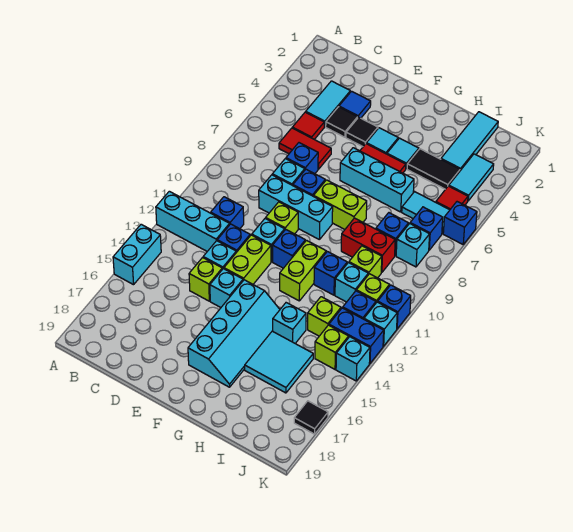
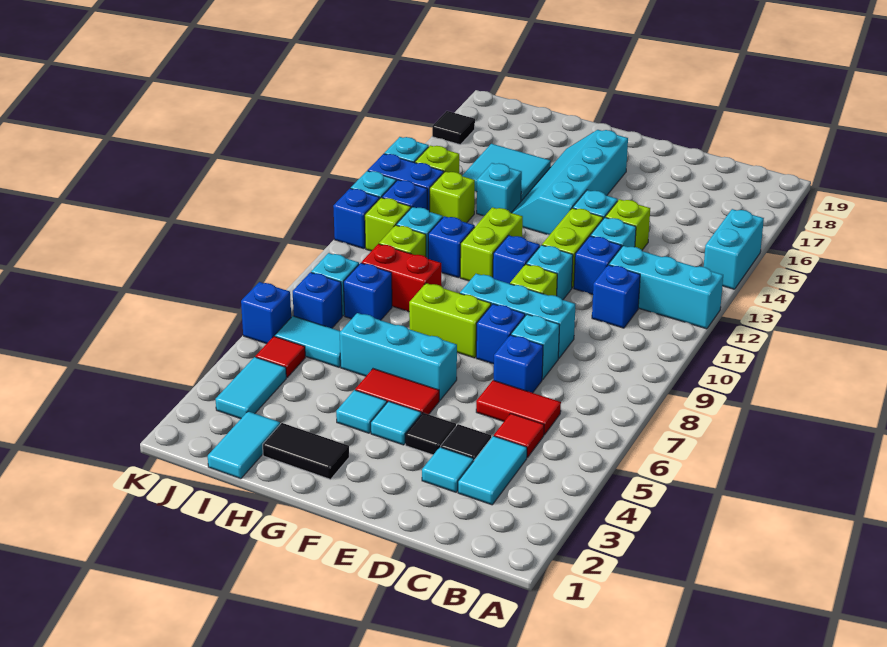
blue 1x1 tile [339,91,371,118] -> cyan 1x1 tile [422,447,474,492]
black 1x2 tile [407,149,460,189] -> black 1x2 tile moved to [263,423,349,479]
cyan 1x3 tile [441,112,498,171] -> cyan 1x2 tile [208,411,280,479]

